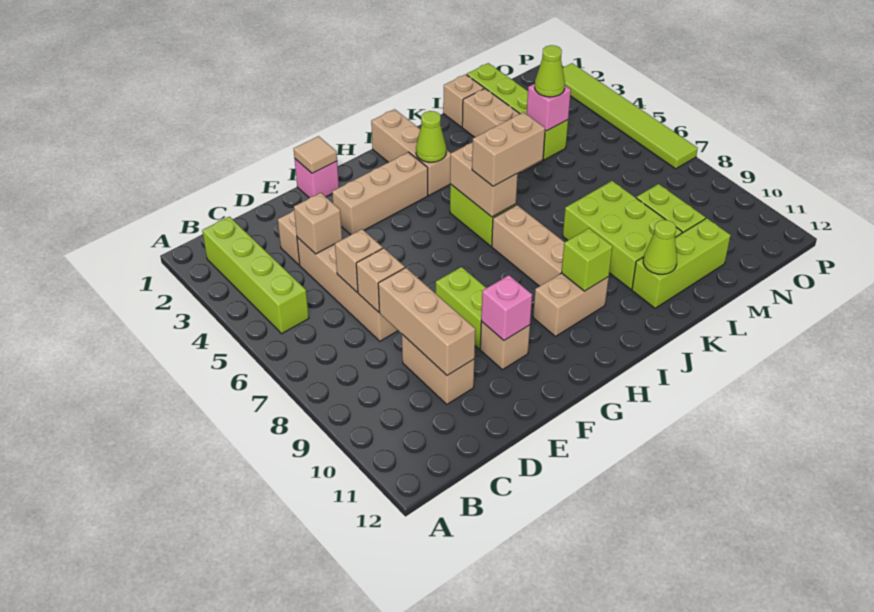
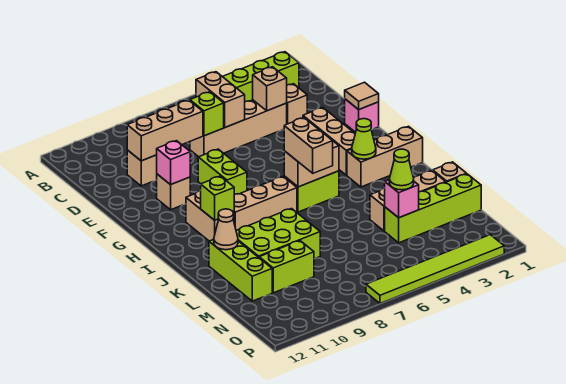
tan 1x1 brick [335,229,383,292] -> tan 1x2 brick [196,72,245,127]
tan 1x1 brick [356,248,405,312] -> lime 1x1 brick [190,92,224,136]
lime 1x2 brick [436,267,486,349] -> lime 1x2 brick turned to [198,149,247,194]
lime 1x1 cone [643,220,677,274] -> tan 1x1 cone [214,209,238,250]

